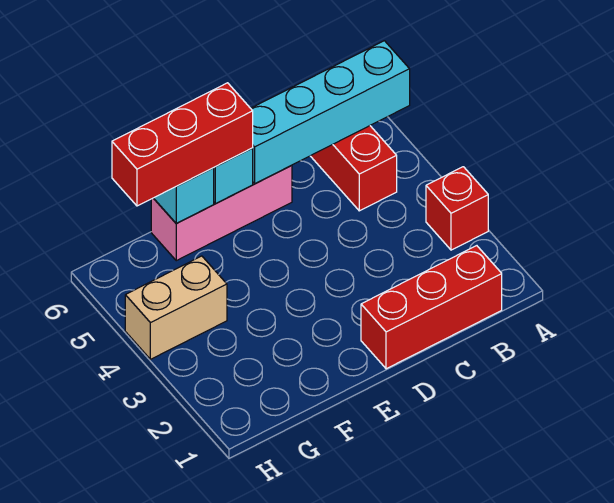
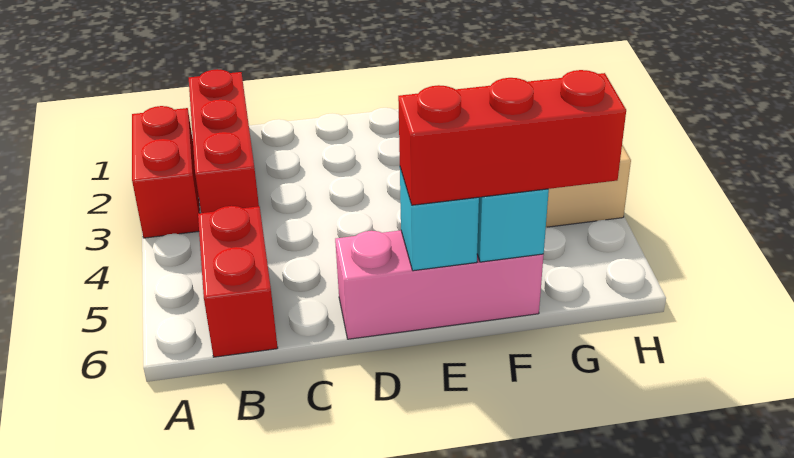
red 1x1 brick [426,167,488,250] -> red 1x2 brick [132,106,200,238]
cyan 1x4 brick [251,41,410,184] -> none
red 1x3 brick [361,246,502,369] -> red 1x3 brick turned to [189,69,259,213]

